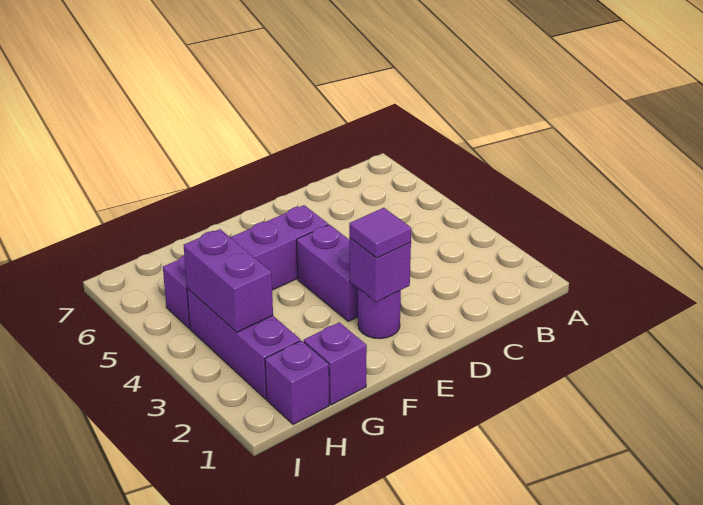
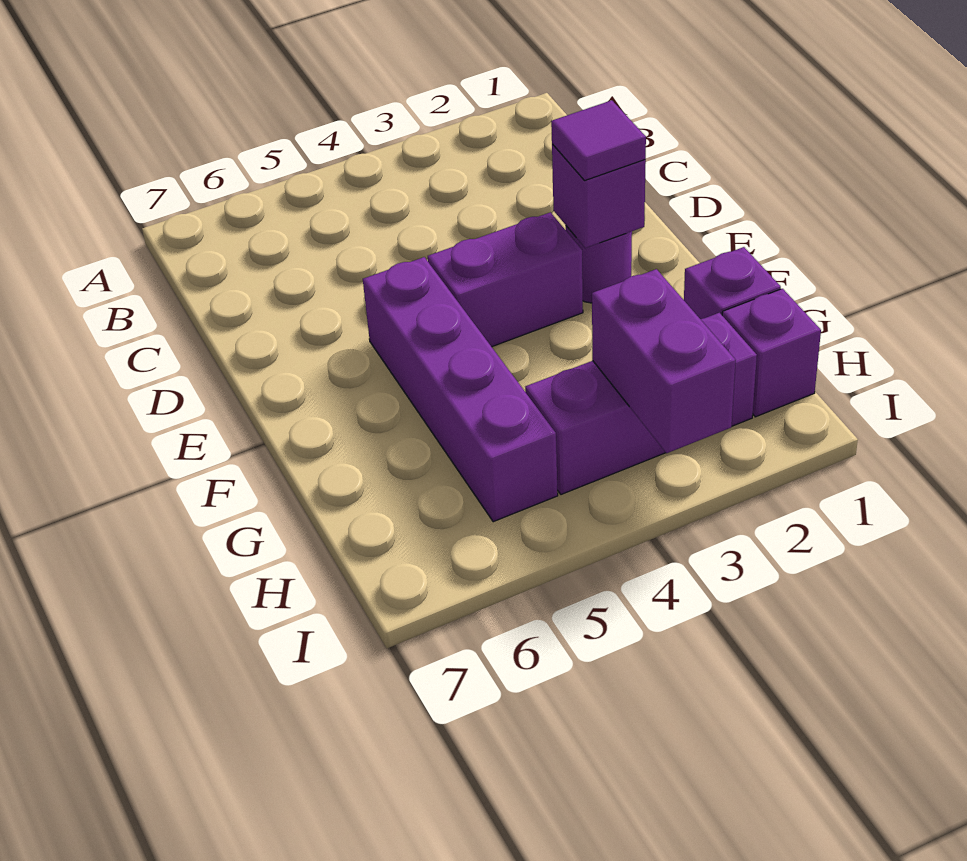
purple 1x2 brick [184,229,273,332] -> purple 1x2 brick turned to [592,269,736,453]

